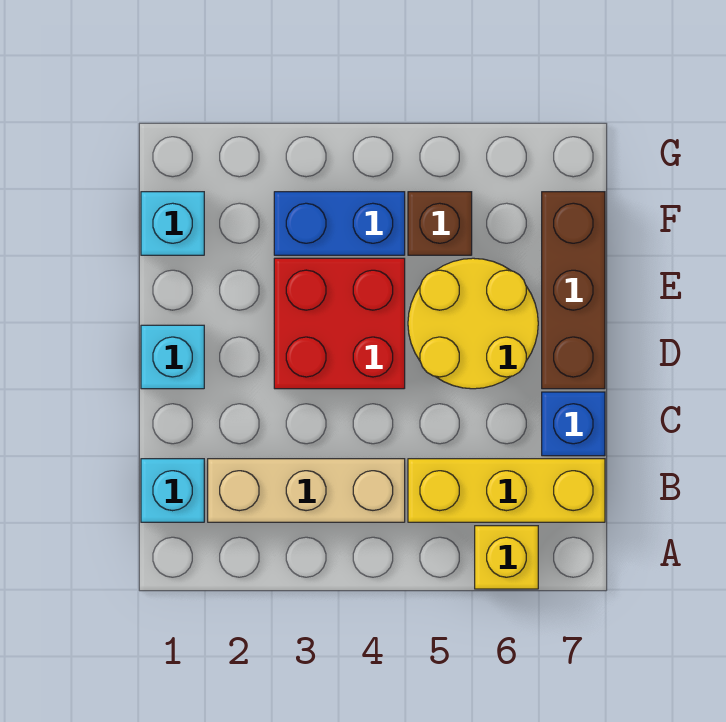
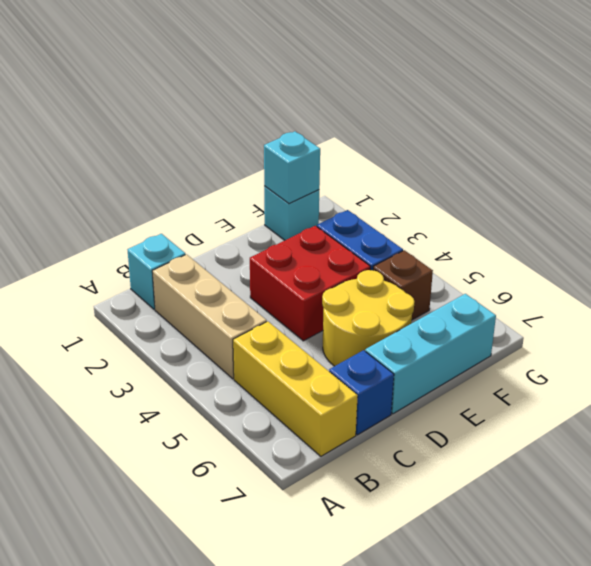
yellow 1x1 brick [475,526,538,589] -> none
cyan 1x1 brick [141,325,204,389] -> cyan 1x1 brick moved to [264,131,320,204]
brown 1x3 brick [542,192,605,389] -> cyan 1x3 brick [365,294,496,414]

